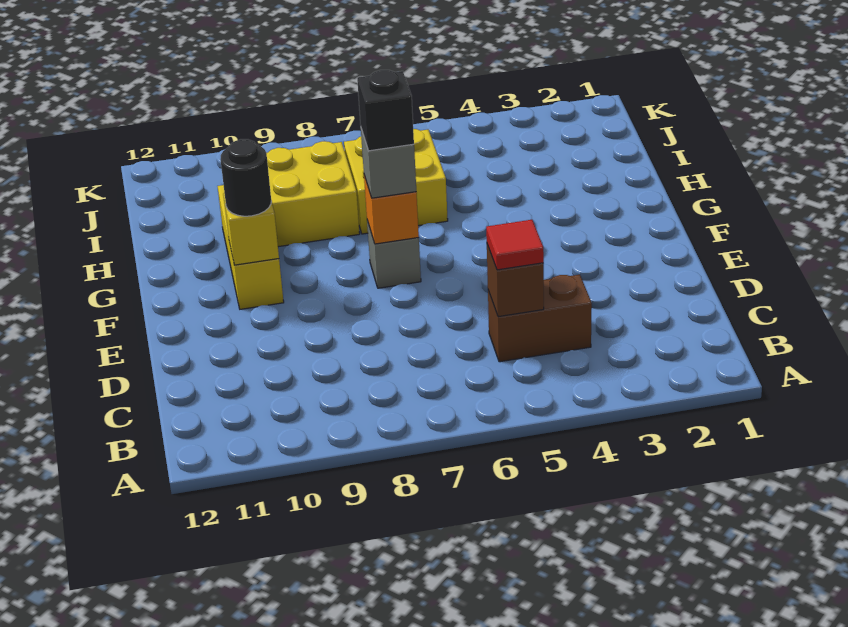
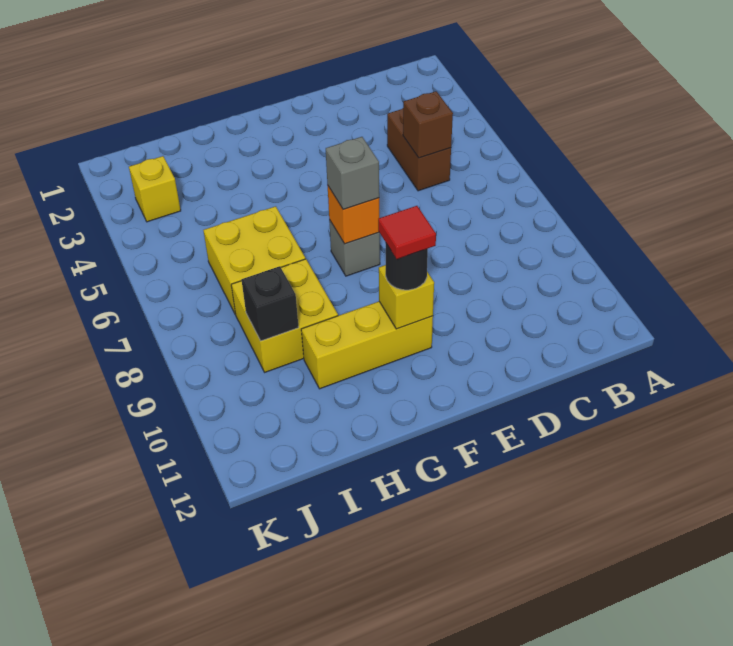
red 1x1 tile [486,220,544,270] -> red 1x1 tile moved to [378,206,436,259]
black 1x1 brick [357,70,414,151] -> black 1x1 brick moved to [241,266,299,341]
none -> yellow 1x1 brick [129,156,181,222]

